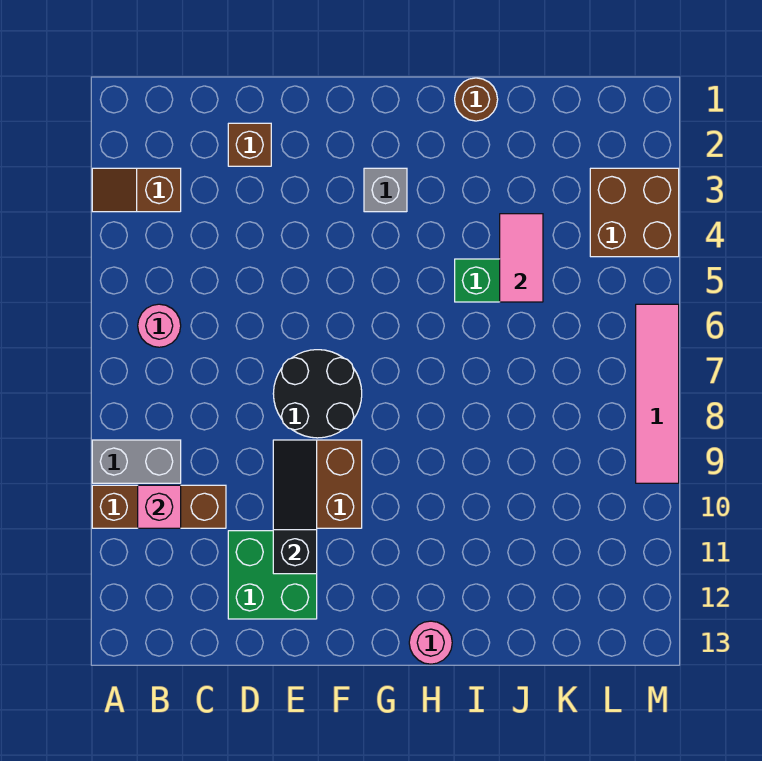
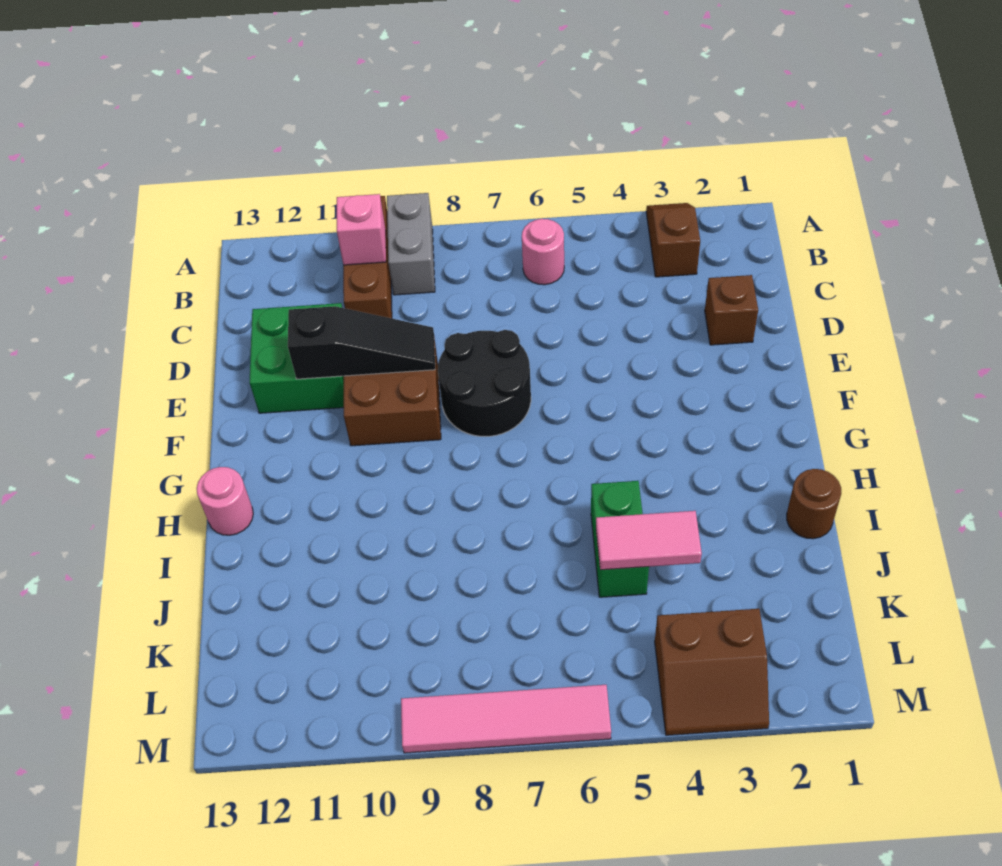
grey 1x1 brick [364,168,407,212] -> none
brown 2x2 brick [590,168,679,257] -> brown 2x2 slope [655,609,769,735]

